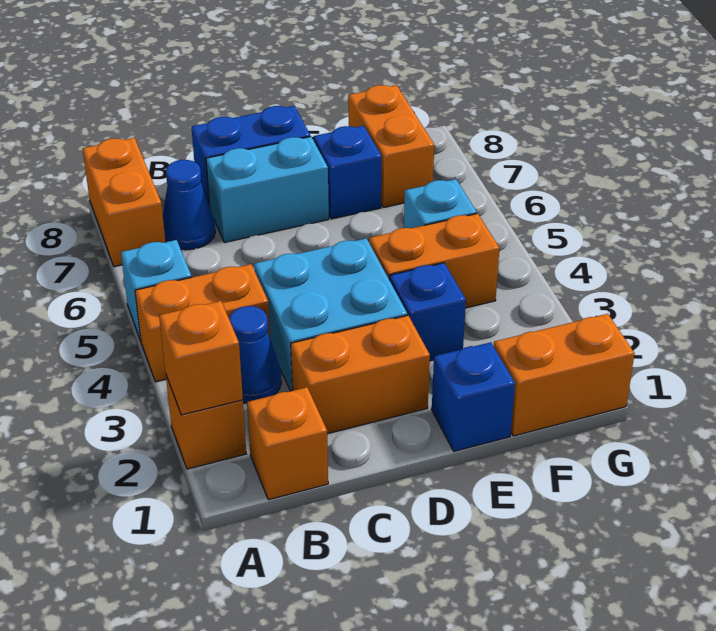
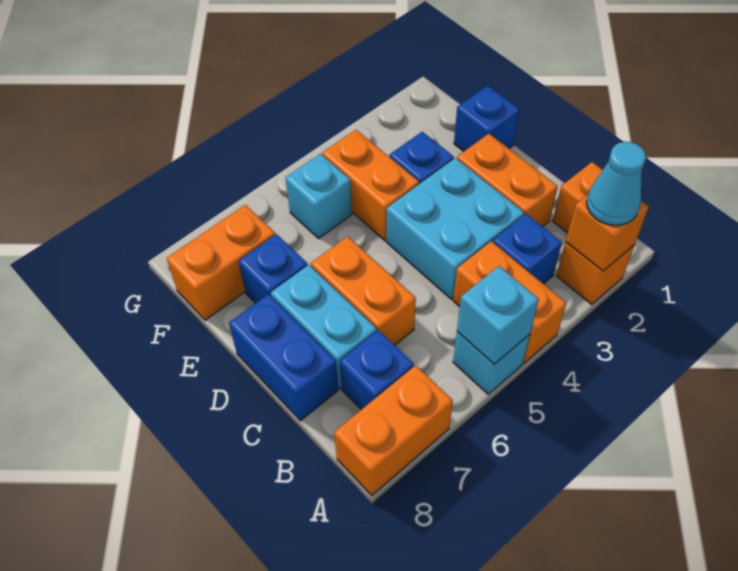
none -> cyan 1x1 cone [587,142,646,225]
none -> cyan 1x1 brick [457,266,539,364]
blue 1x1 cone [229,306,282,403] -> blue 1x1 brick [493,214,562,284]
blue 1x1 cone [163,160,215,250] -> blue 1x1 brick [340,330,414,410]
orange 1x2 brick [494,314,635,436] -> orange 1x2 brick moved to [311,236,416,345]

